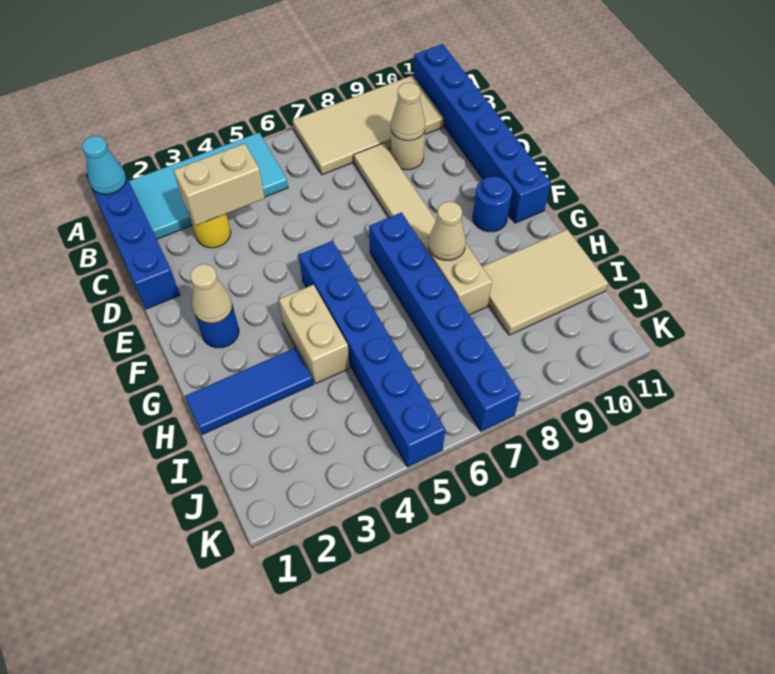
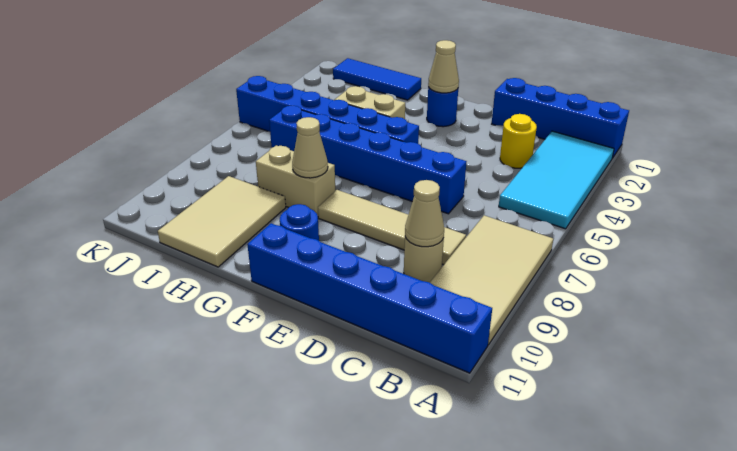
cyan 1x1 cone [82,136,126,194] -> none
tan 1x2 brick [173,143,265,225] -> none
blue 1x6 brick [369,213,521,431] -> blue 1x6 brick moved to [269,106,466,214]
blue 1x3 tile [185,348,313,434] -> blue 1x3 tile turned to [333,58,421,100]

